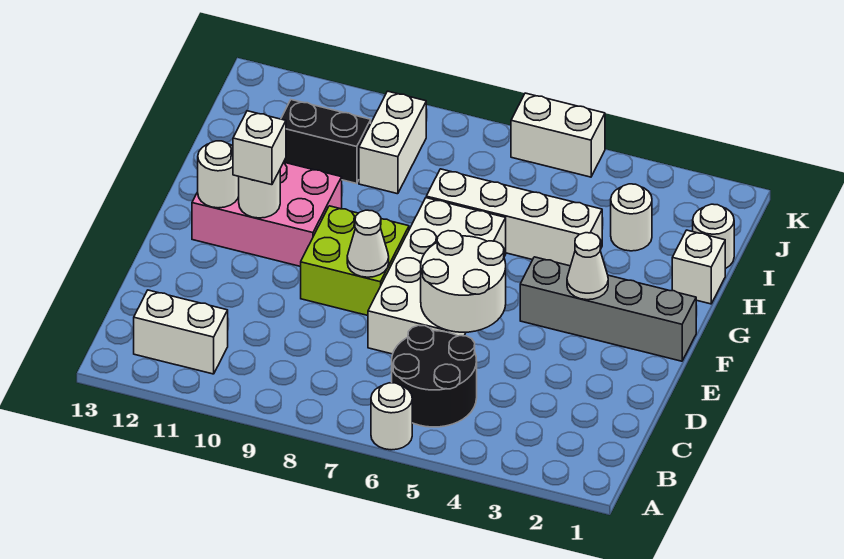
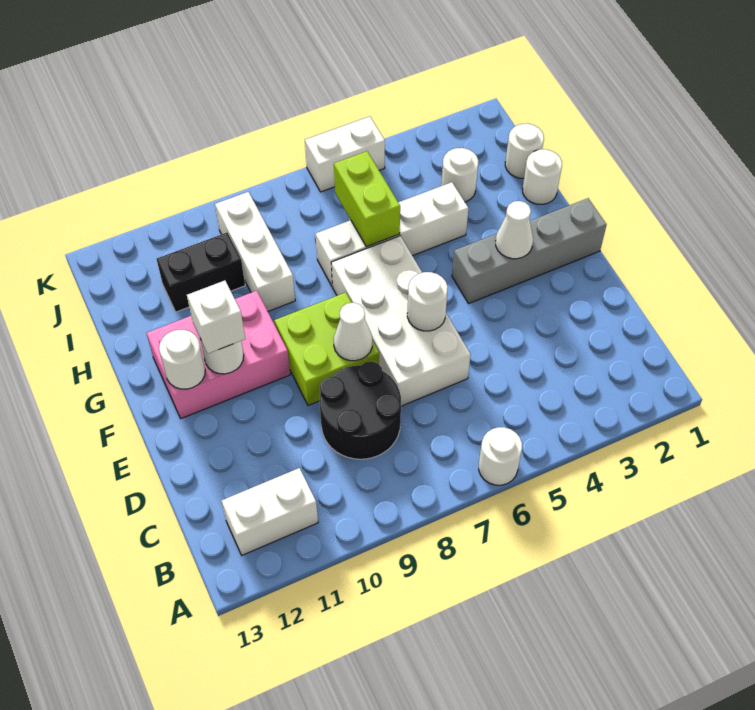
black 2x2 round brick [392,325,477,427] -> black 2x2 round brick moved to [320,361,401,459]
white 2x2 round brick [421,231,506,332] -> white 1x1 round brick [407,272,448,331]
white 1x1 brick [672,230,725,304] -> white 1x1 round brick [522,149,562,204]
none -> lime 1x2 brick [334,151,400,247]
white 1x2 brick [359,91,426,194] -> white 1x3 brick [215,192,295,311]

